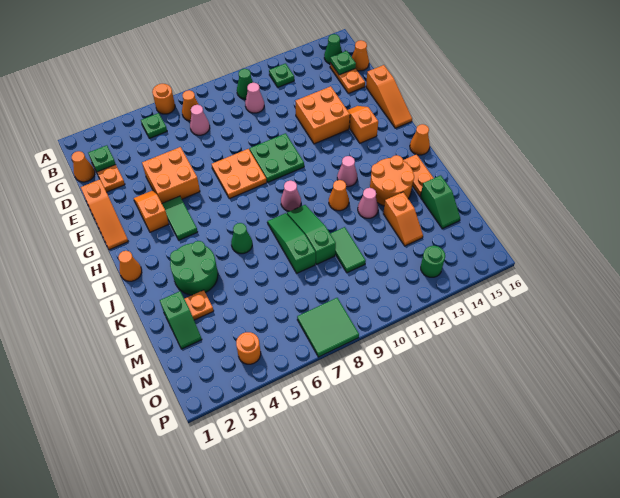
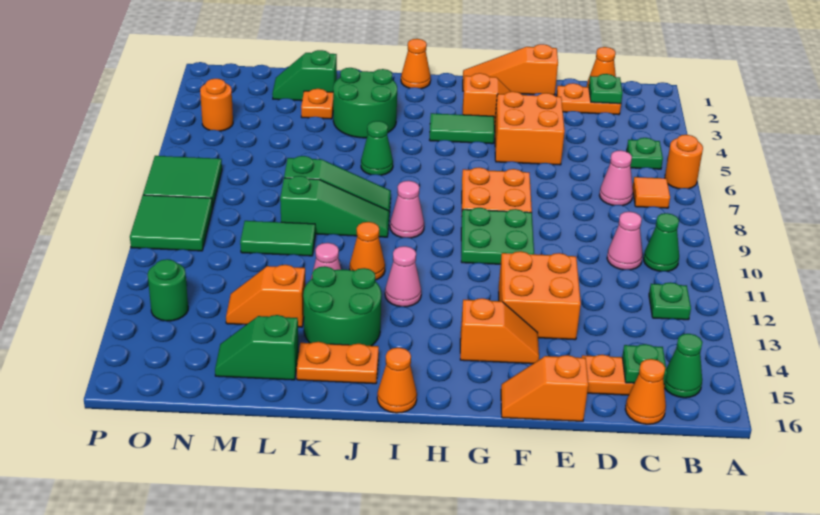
orange 1x1 cone [182,90,199,121] -> orange 1x1 tile [633,177,670,208]
orange 1x3 slope [366,65,412,128] -> orange 1x2 slope [501,355,588,421]
orange 2x2 round brick [370,155,414,206] -> green 2x2 round brick [303,266,381,346]
none -> green 2x2 tile [130,195,213,251]

